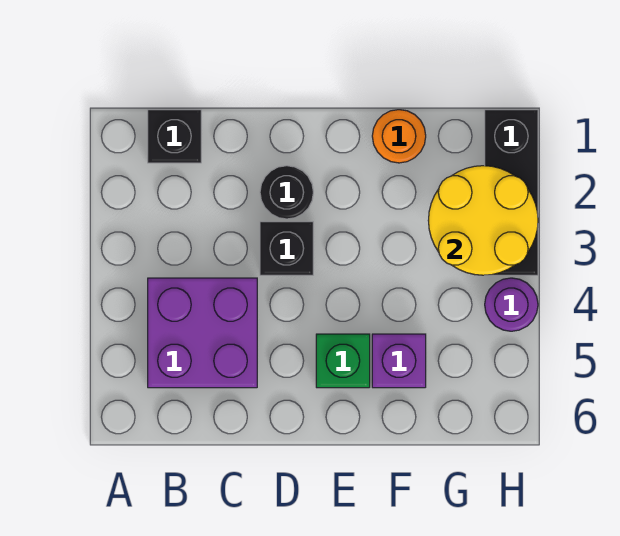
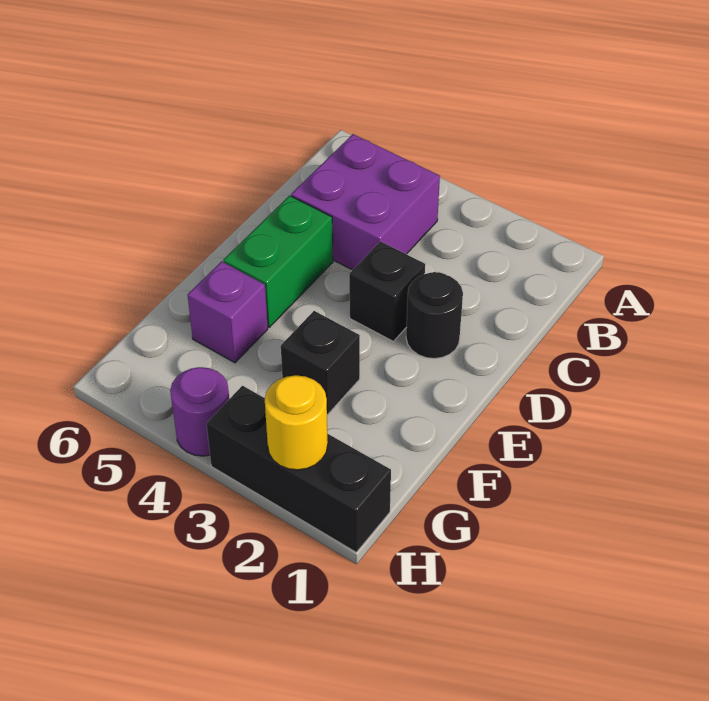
black 1x1 brick [148,110,201,163] -> black 1x1 brick moved to [281,311,360,414]
green 1x1 brick [316,334,370,388] -> green 1x2 brick [223,196,333,327]
orange 1x1 round brick [372,110,426,163] -> none
yellow 2x2 round brick [428,166,538,275] -> yellow 1x1 round brick [265,375,328,470]

